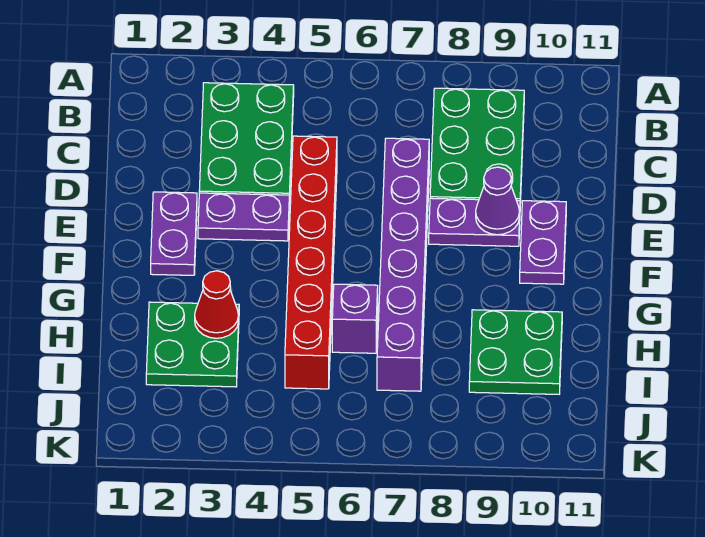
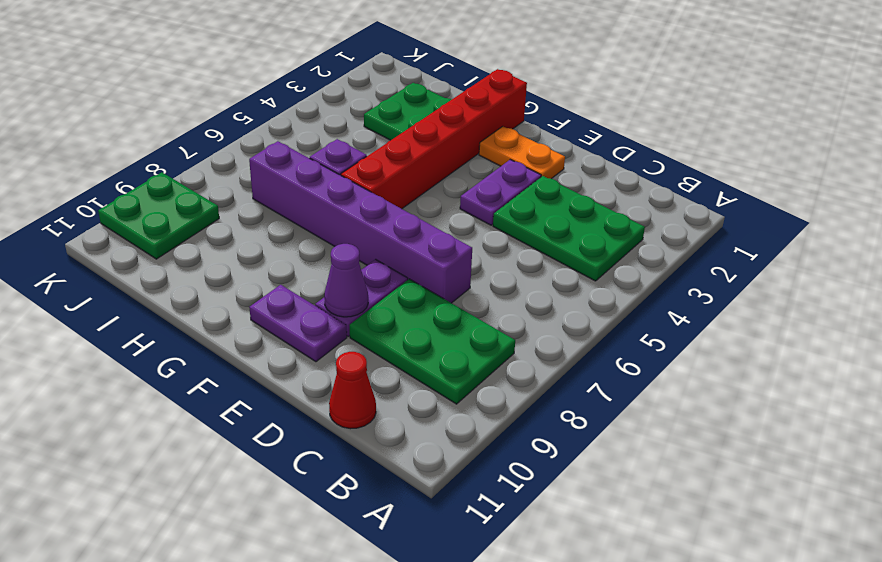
red 1x6 brick [285,136,337,389] -> red 1x6 brick turned to [341,69,527,209]
purple 1x2 plate [151,192,197,275] -> orange 1x2 plate [479,126,565,179]
red 1x1 cone [195,271,239,338] -> red 1x1 cone moved to [329,352,376,429]
green 2x2 plate [469,310,562,394] -> green 2x2 plate moved to [98,172,219,259]

